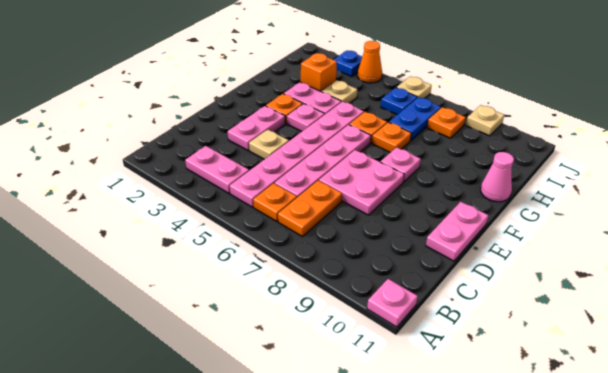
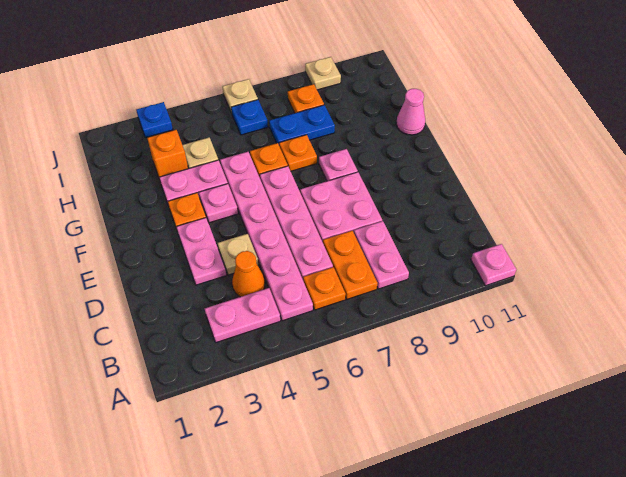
pink 1x2 plate [426,202,488,261] -> pink 1x2 plate moved to [354,221,409,289]
blue 1x2 plate [389,97,441,141] -> blue 1x2 plate turned to [269,105,335,144]
orange 1x1 cone [358,41,382,83] -> orange 1x1 cone moved to [232,251,265,297]

